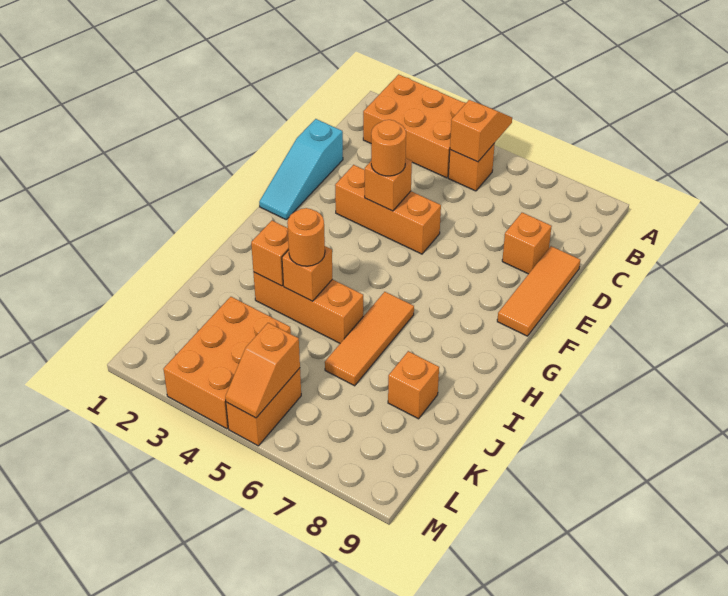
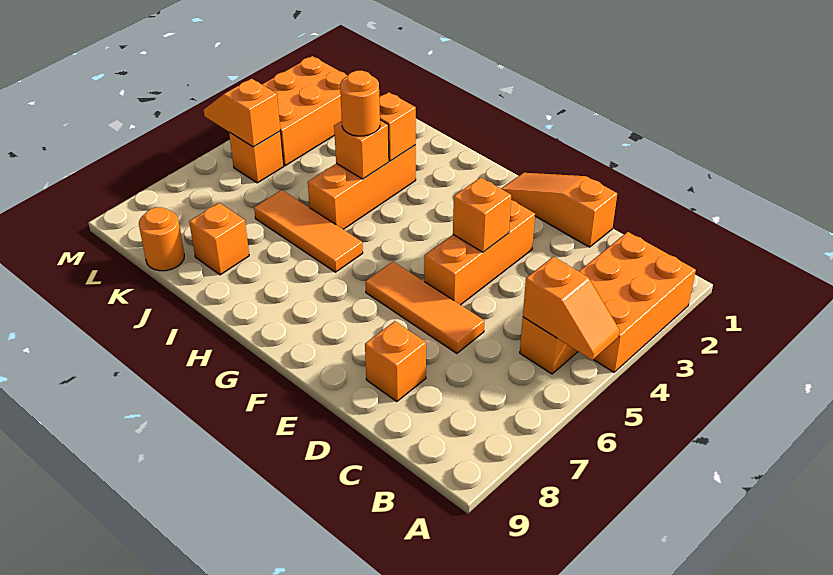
cyan 1x3 slope [259,119,343,219] -> orange 1x3 slope [501,173,617,247]
orange 1x3 tile [497,246,580,336] -> orange 1x3 tile moved to [365,262,484,353]
orange 1x1 round brick [371,120,406,176] -> orange 1x1 round brick moved to [139,207,184,271]
orange 2x3 brick [164,297,291,429] -> orange 2x3 brick turned to [262,56,347,166]
orange 1x2 brick [226,368,301,446] -> orange 1x1 brick [229,132,284,183]

